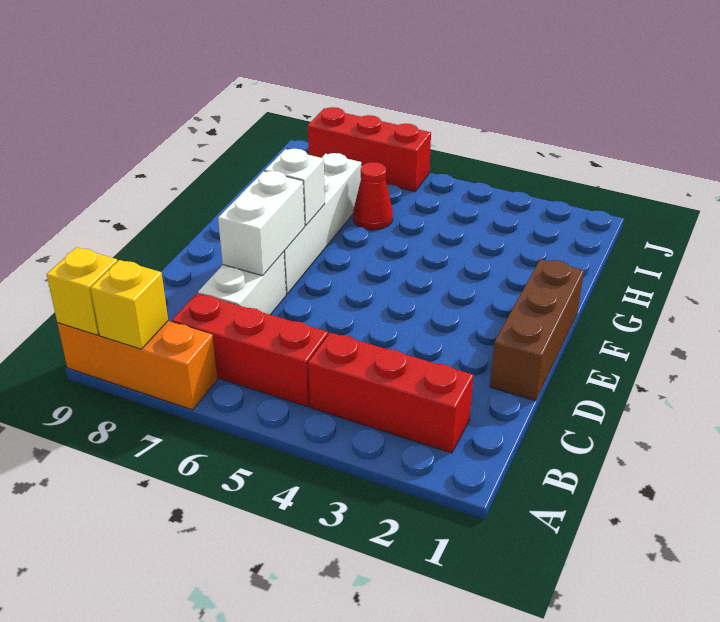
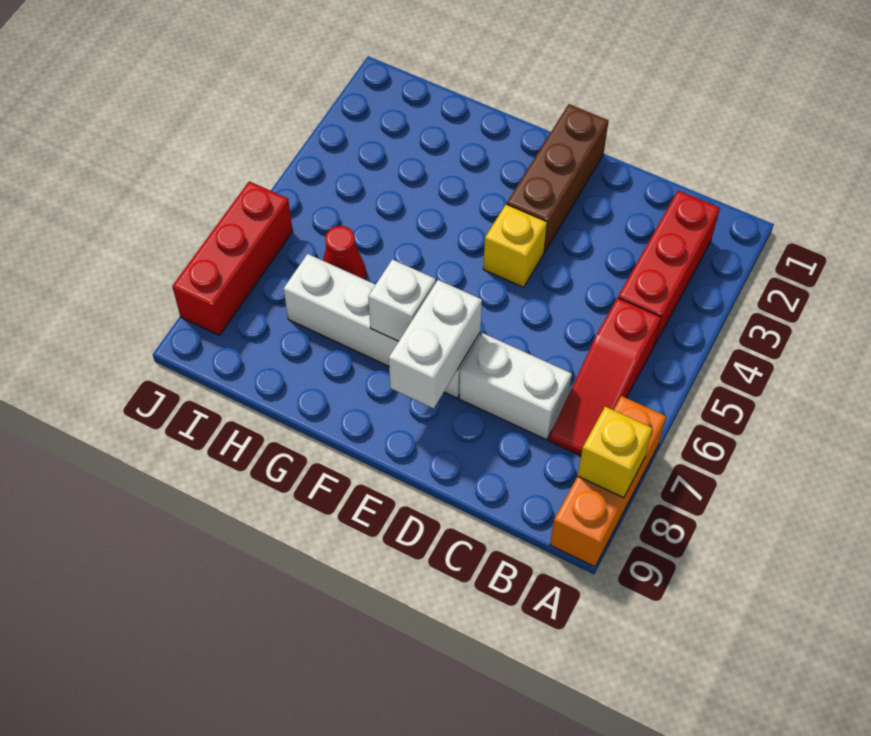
yellow 1x1 brick [47,247,118,335] -> yellow 1x1 brick moved to [483,204,547,287]
red 1x3 brick [172,293,328,407] -> red 1x3 slope [549,298,661,456]
brown 1x3 brick [490,259,584,401] -> brown 1x3 brick turned to [507,104,609,252]
white 1x2 brick [218,171,305,276] -> white 1x2 brick turned to [389,280,482,408]

